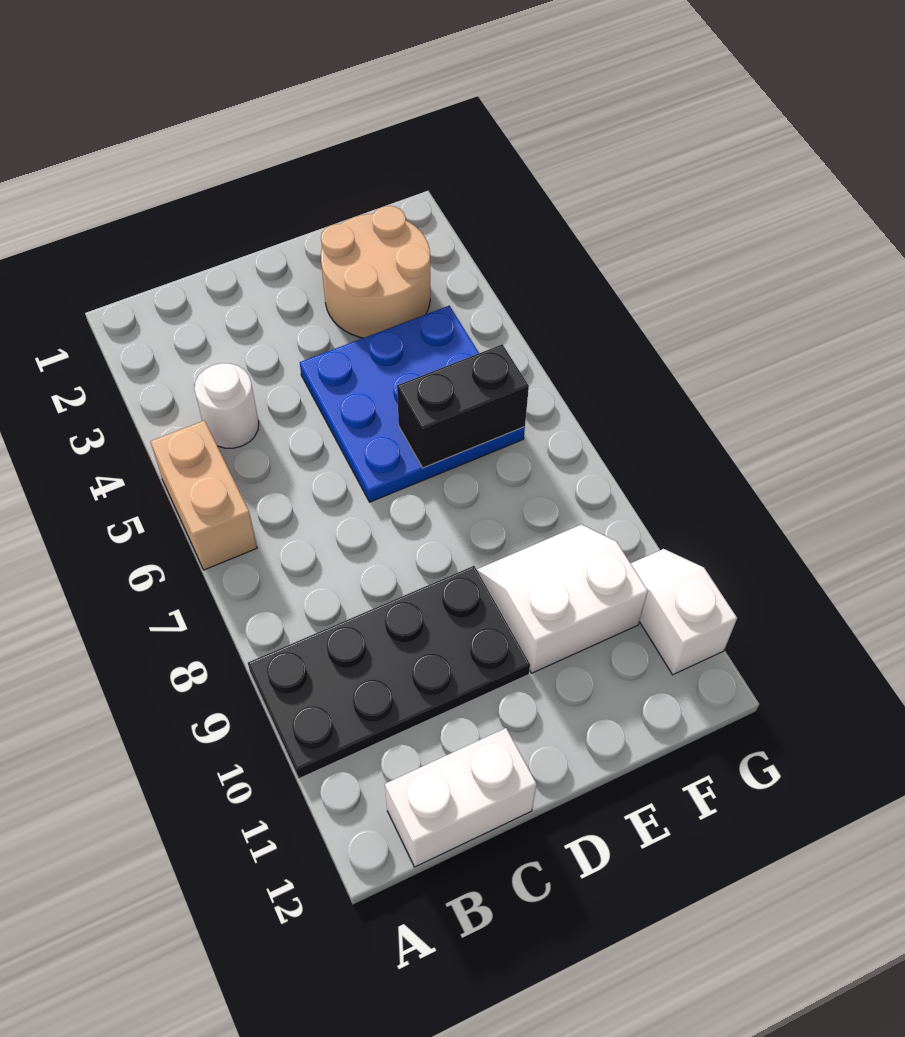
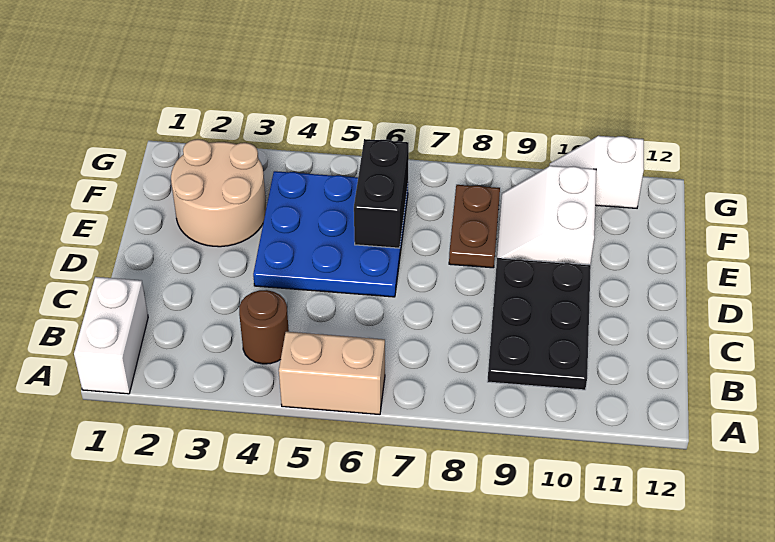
black 2x4 plate [248,566,530,778] -> black 2x3 plate [487,258,591,390]
white 1x1 round brick [194,363,259,448] -> brown 1x1 round brick [239,290,289,364]
white 1x2 brick [385,728,537,867] -> white 1x2 brick moved to [74,277,148,394]
none -> brown 1x2 plate [449,185,500,268]

